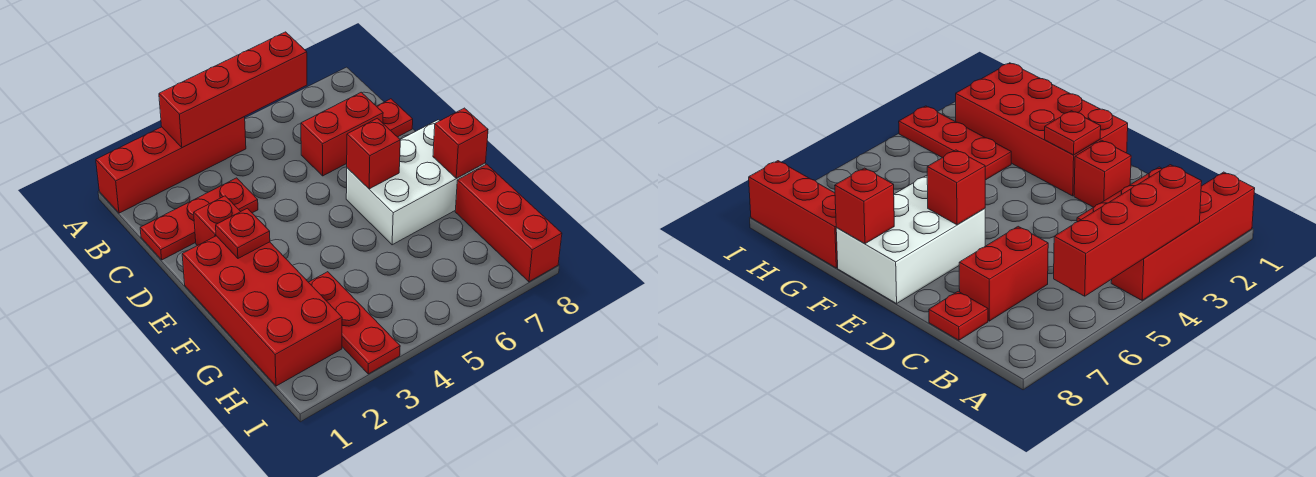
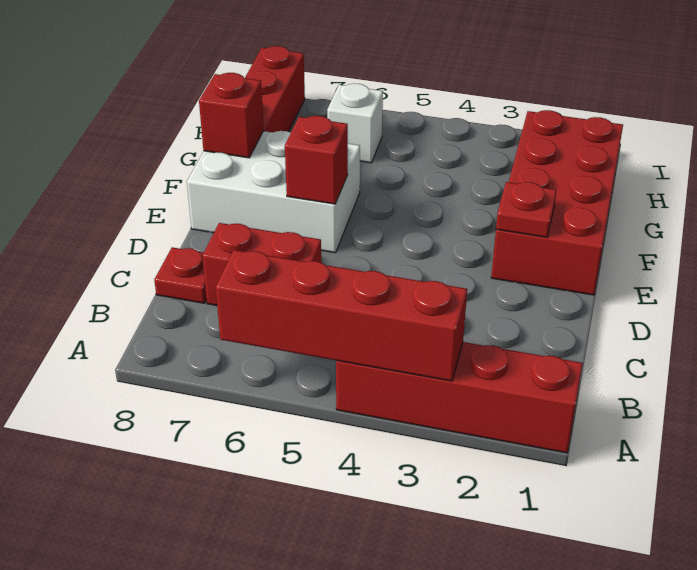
red 1x3 plate [140,178,258,260] -> none
red 1x1 brick [194,196,241,246] -> none
red 1x3 plate [309,272,400,374] -> none
none -> white 1x1 brick [327,83,383,163]

